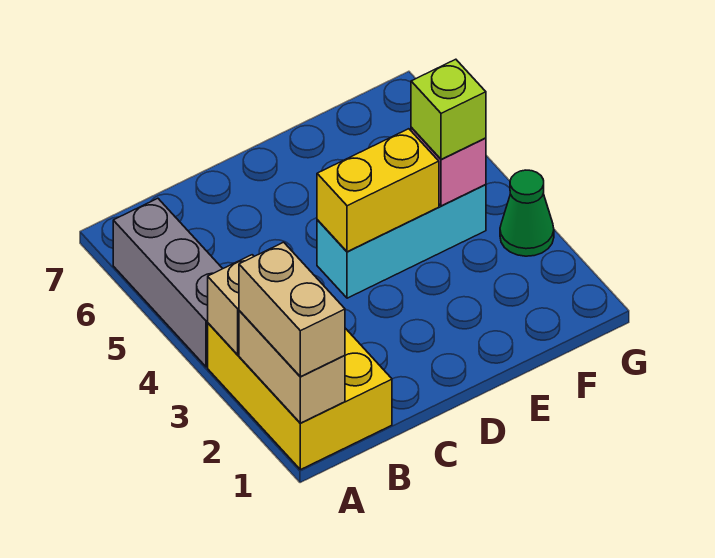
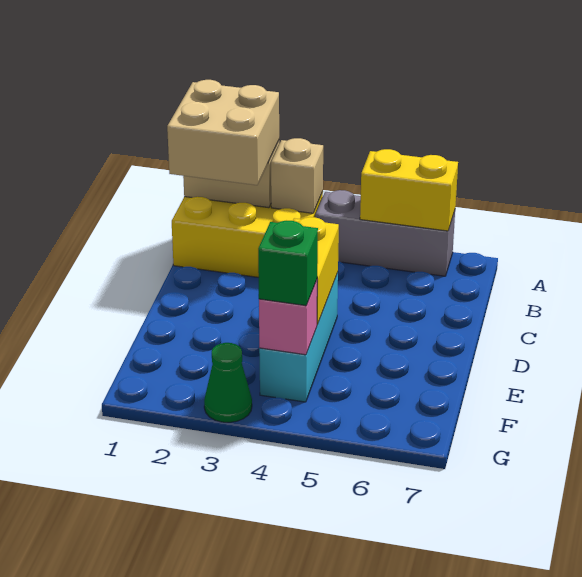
tan 1x2 brick [239,242,345,377] -> tan 2x2 brick [167,80,279,185]
none -> yellow 1x2 brick [360,149,458,231]
lime 1x1 brick [411,59,486,159] -> green 1x1 brick [258,221,318,306]

